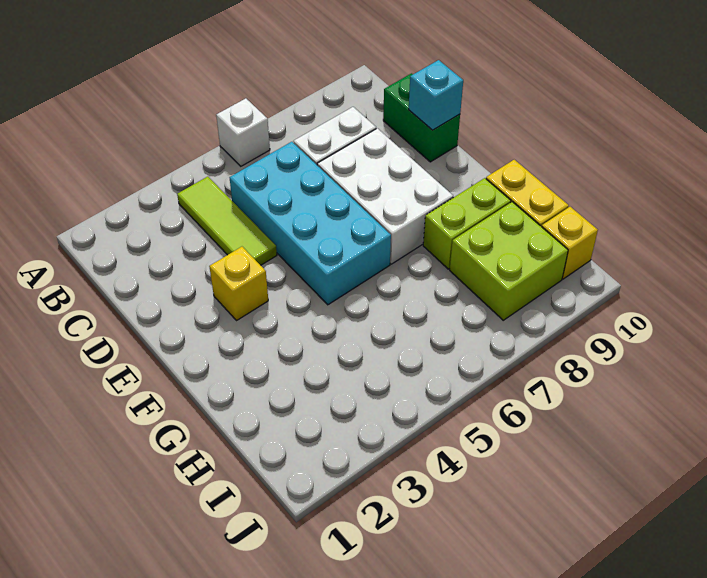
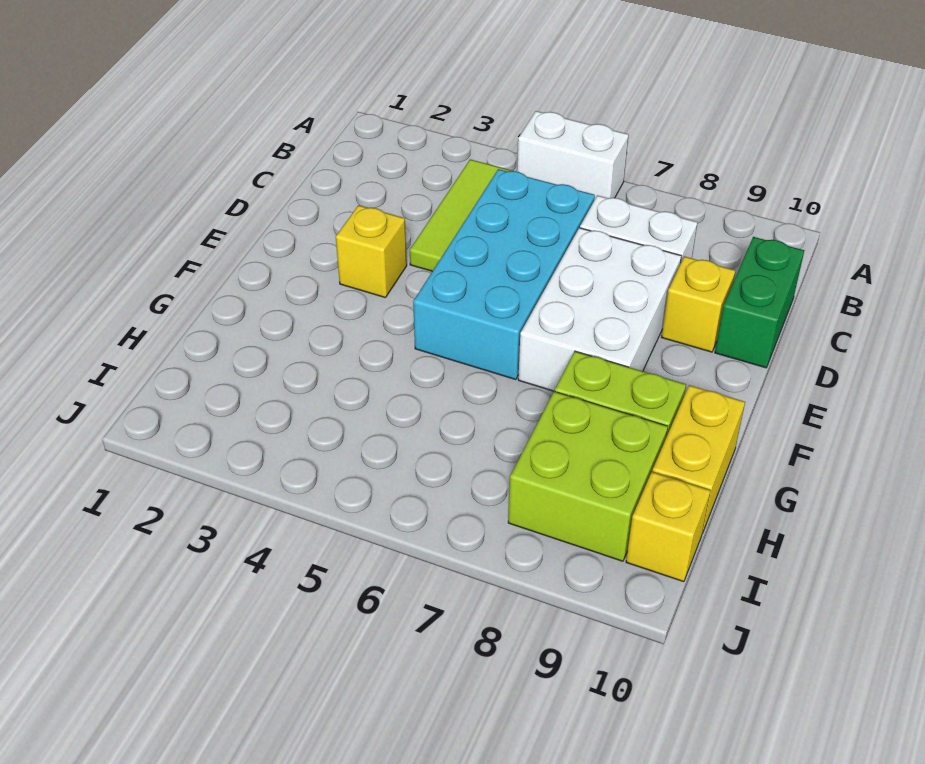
white 1x1 brick [216,98,270,166] -> white 1x2 brick [517,111,629,200]
none -> yellow 1x1 brick [662,256,735,352]
cyan 1x1 brick [409,60,463,130] -> none

